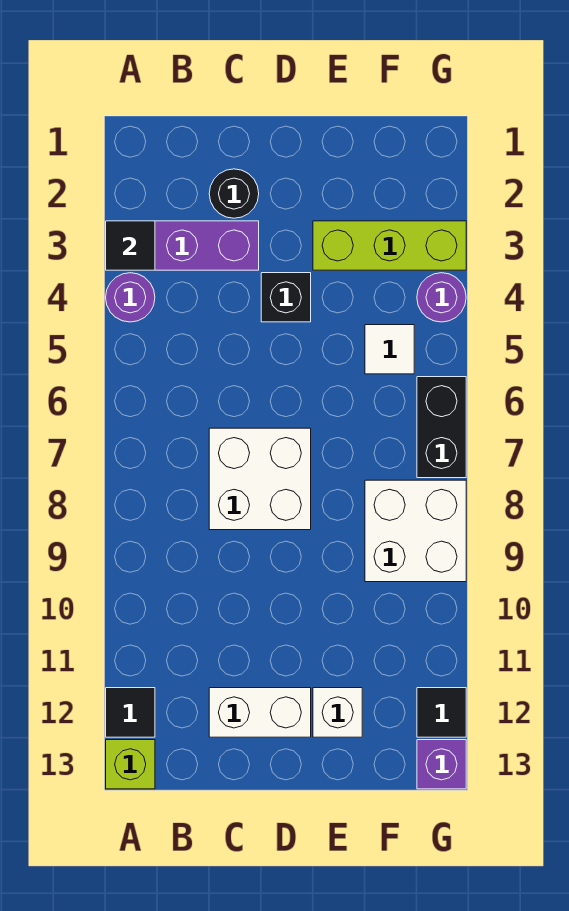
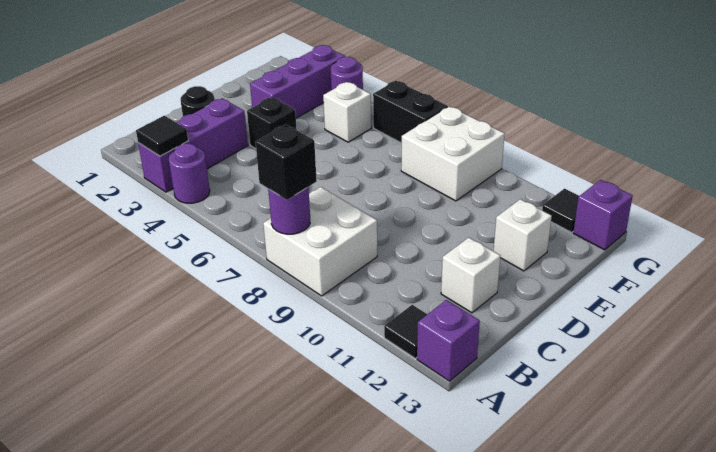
none -> purple 1x1 round brick [268,187,310,234]
none -> black 1x1 brick [256,125,317,200]
lime 1x1 brick [106,740,155,789] -> purple 1x1 brick [417,300,480,381]
white 2x2 brick [209,428,311,530] -> white 2x2 brick moved to [263,187,377,296]
white 1x2 brick [209,688,311,737] -> white 1x1 brick [441,238,500,313]
lime 1x3 brick [313,221,466,270] -> purple 1x3 brick [250,45,345,118]
white 1x1 tile [365,325,414,374] -> white 1x1 brick [323,82,371,142]

